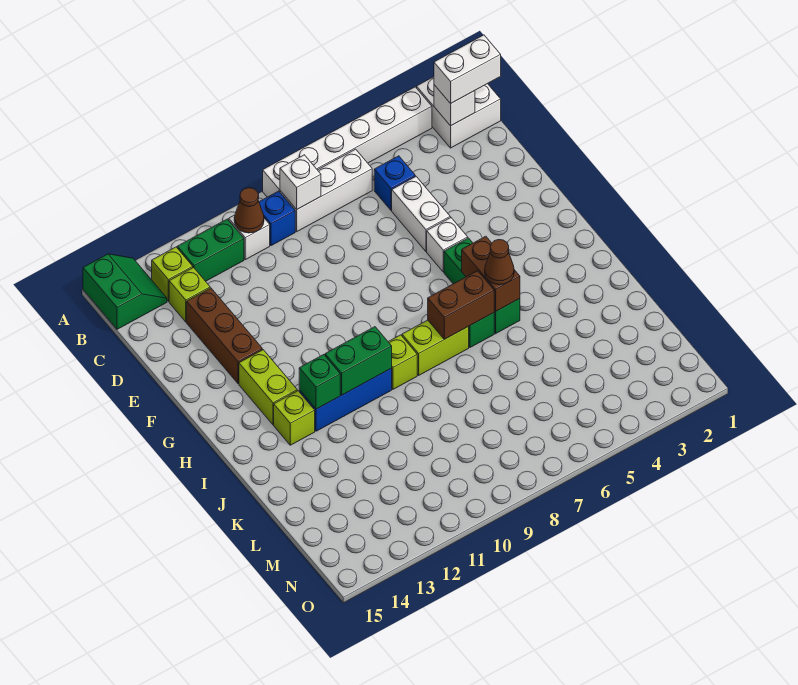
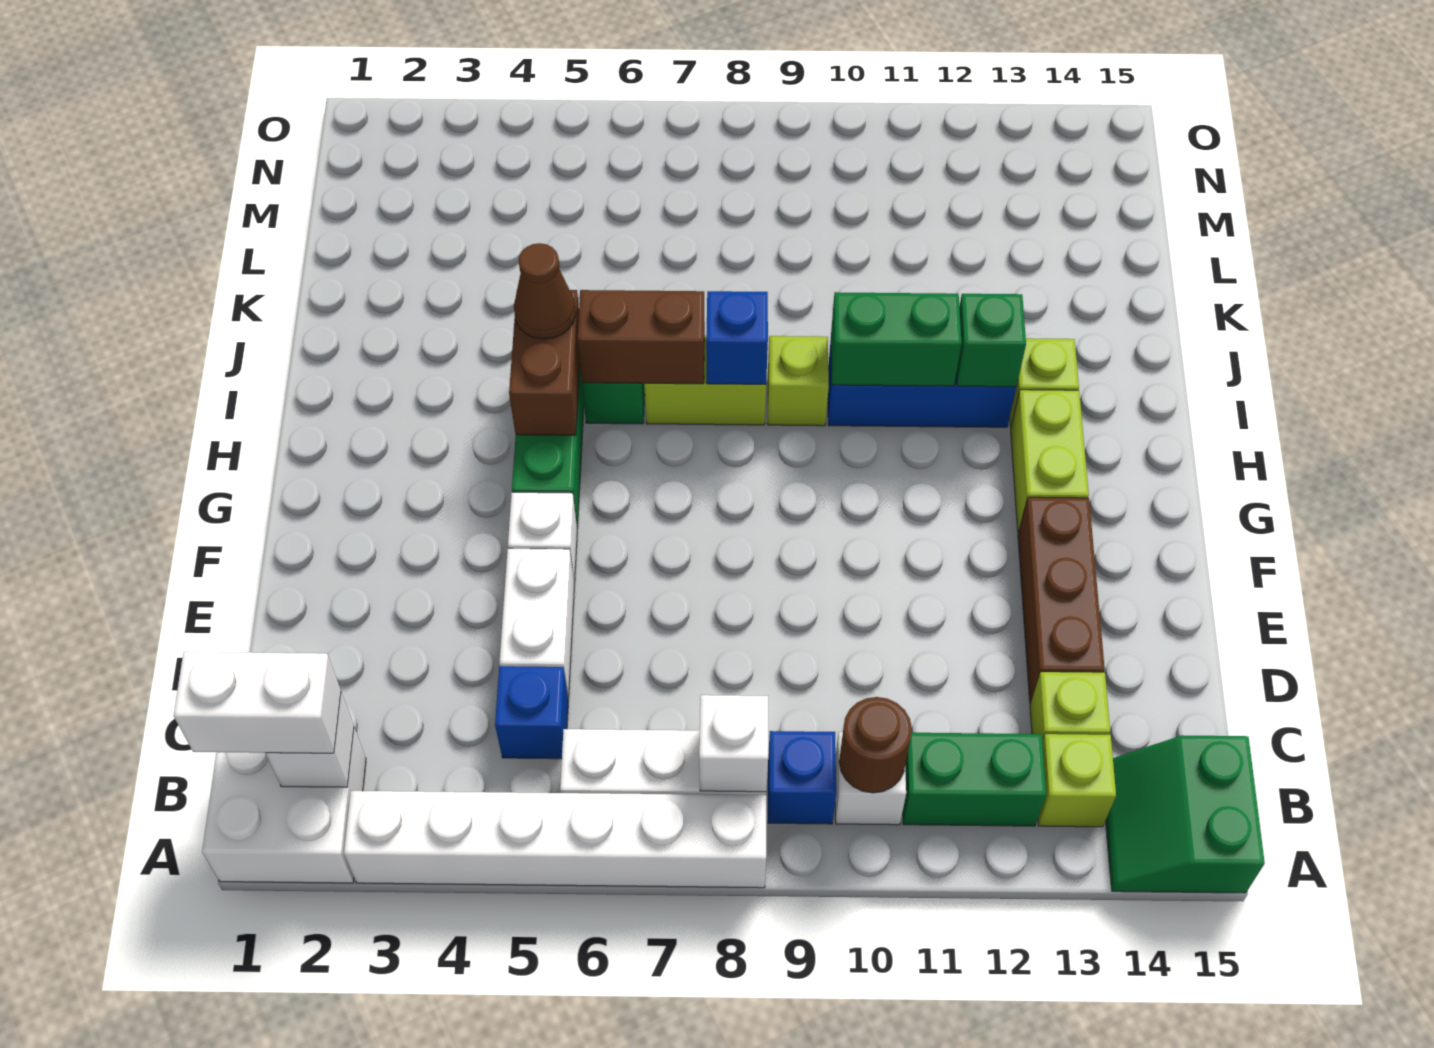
brown 1x1 cone [234,188,264,233] -> brown 1x1 round brick [839,697,912,793]
none -> blue 1x1 brick [706,291,768,384]

